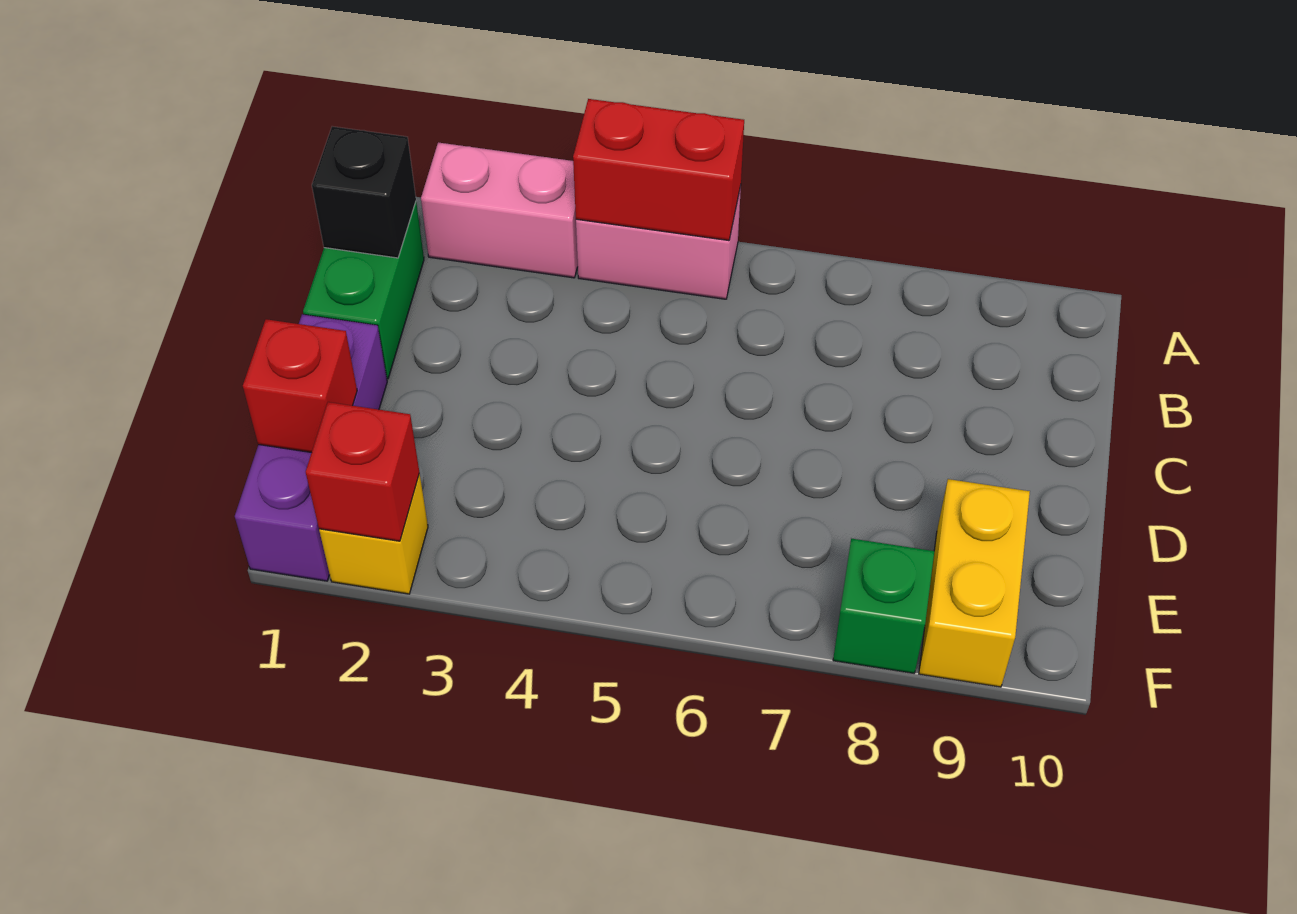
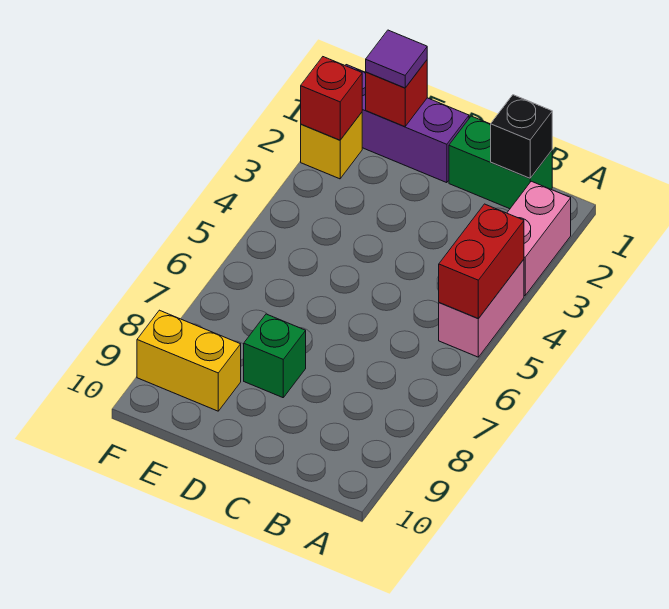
none -> purple 1x1 tile [366,30,427,88]
green 1x1 brick [833,539,934,673] -> green 1x1 brick moved to [244,314,306,398]

